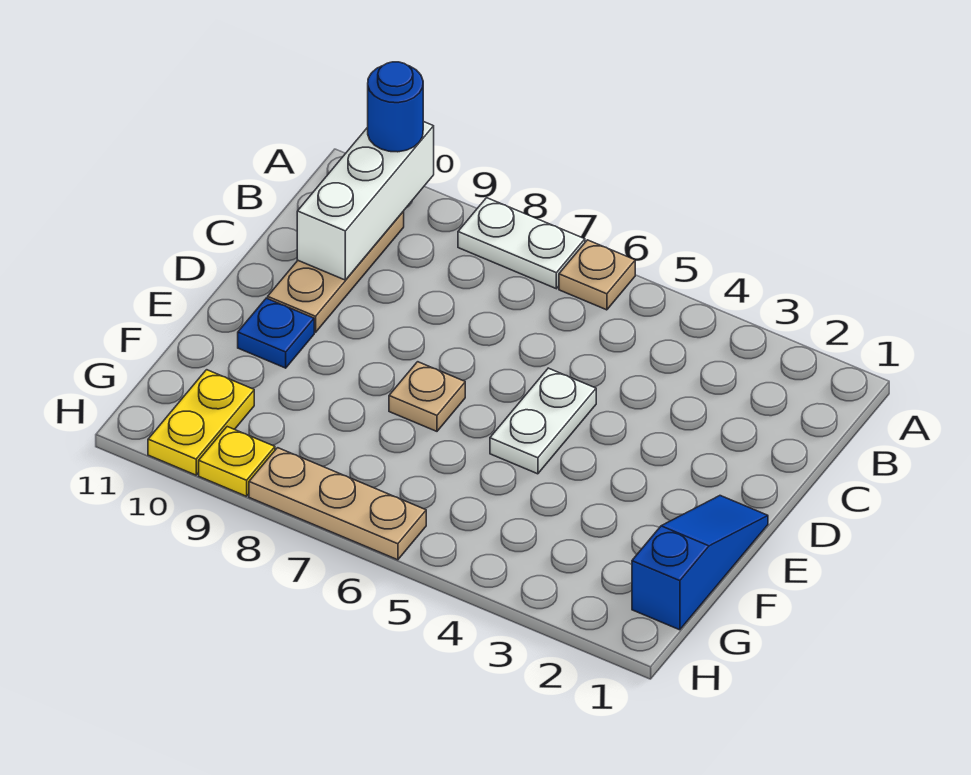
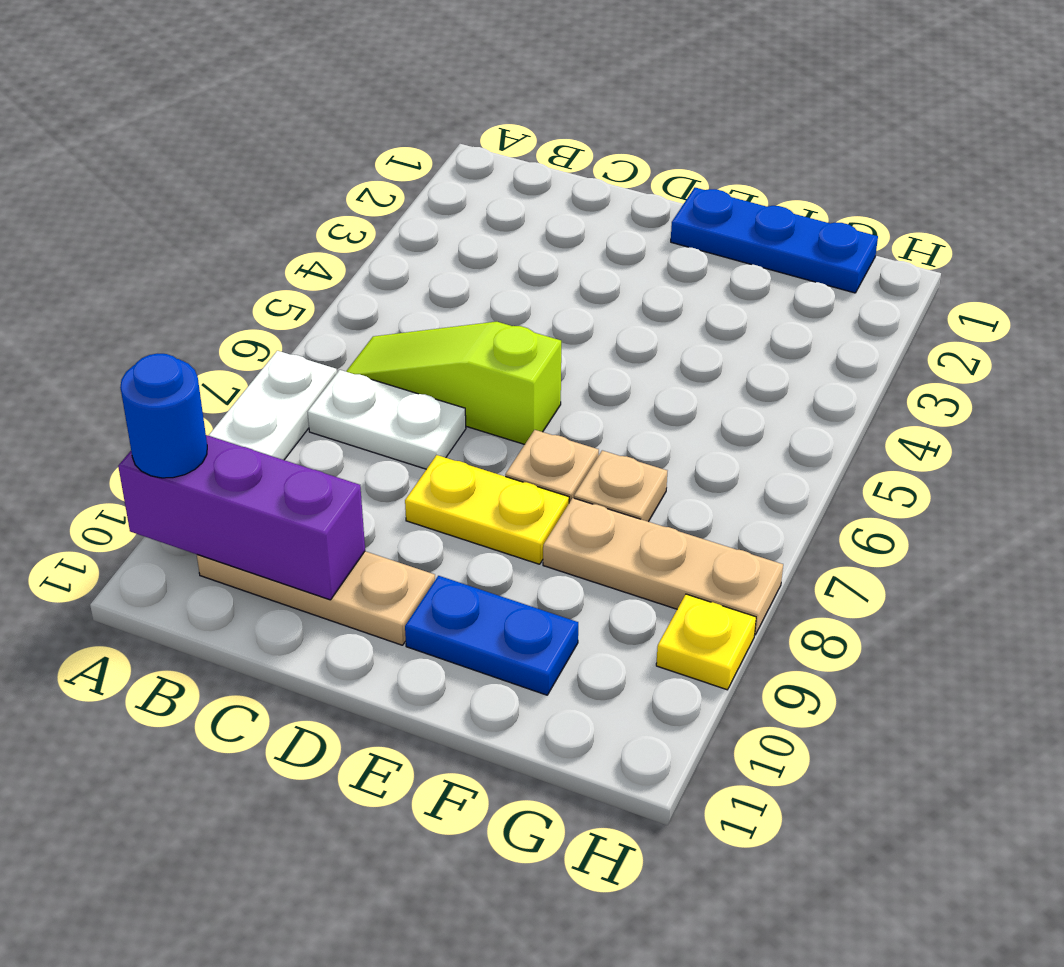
tan 1x1 plate [559,240,635,310] -> tan 1x1 plate moved to [574,450,667,522]
white 1x3 brick [297,121,434,280] -> purple 1x3 brick [118,435,365,600]
none -> lime 1x3 slope [346,322,561,444]
white 1x2 plate [490,368,596,474] -> white 1x2 plate moved to [308,370,466,469]
blue 1x3 slope [632,496,768,630] -> blue 1x3 plate [671,188,878,293]
blue 1x1 plate [238,298,314,368] -> blue 1x2 plate [405,576,578,695]
yellow 1x2 plate [148,370,254,475] -> yellow 1x2 plate moved to [405,455,569,564]
tan 1x3 plate [249,448,426,560] -> tan 1x3 plate turned to [543,498,783,635]

